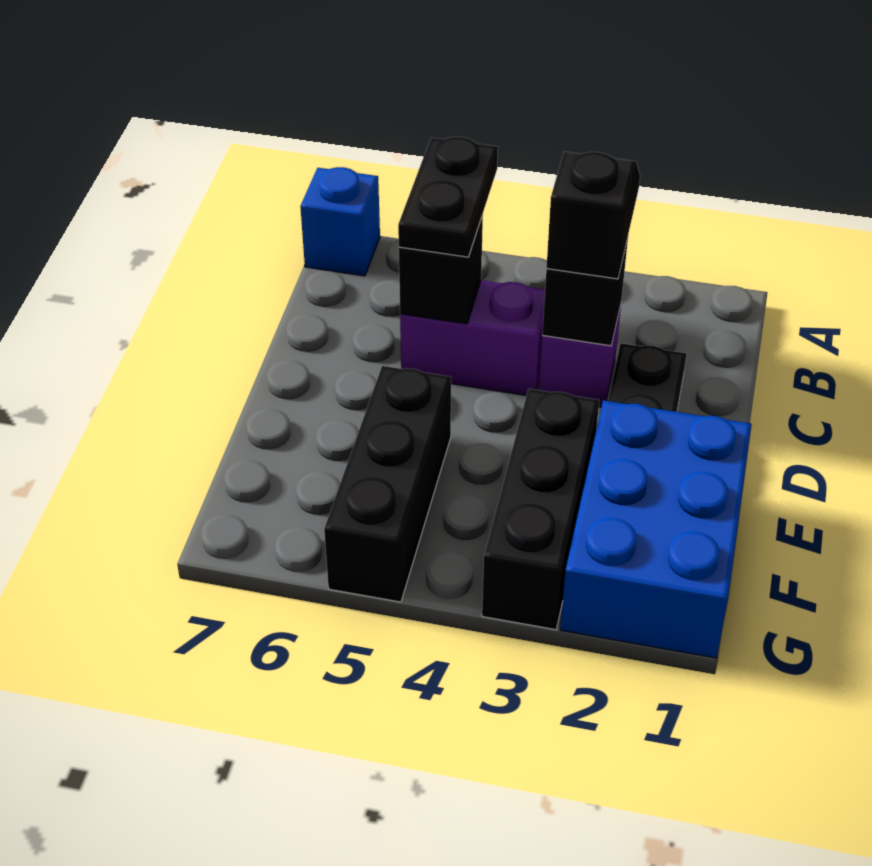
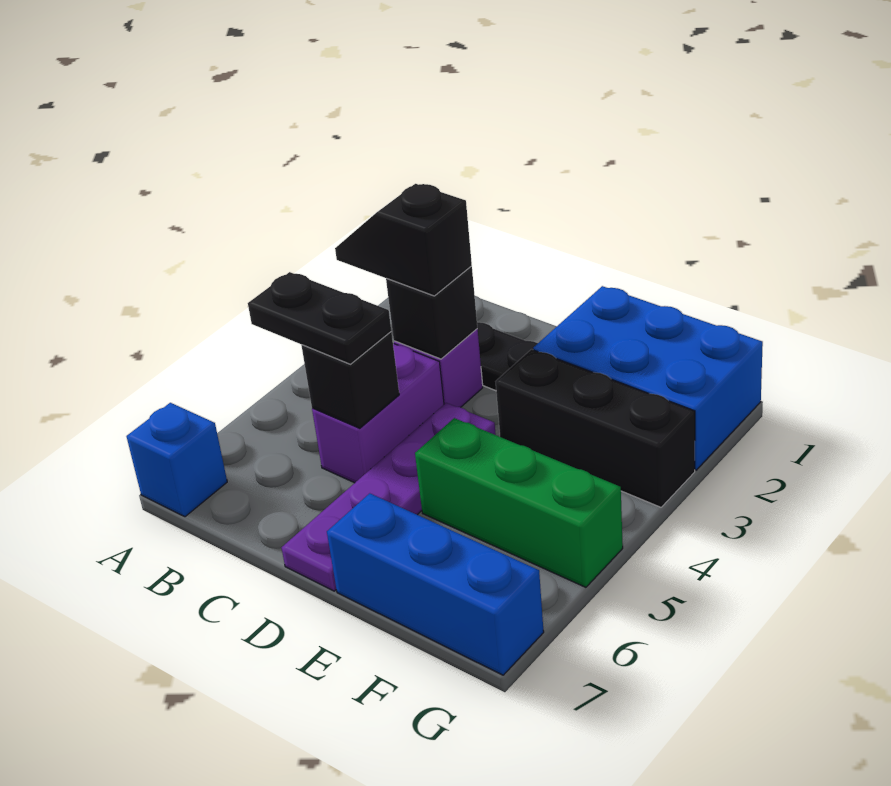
none -> purple 1x4 plate [282,403,496,591]
black 1x3 brick [324,366,451,602] -> green 1x3 brick [415,418,623,587]
none -> blue 1x3 brick [327,493,544,675]

